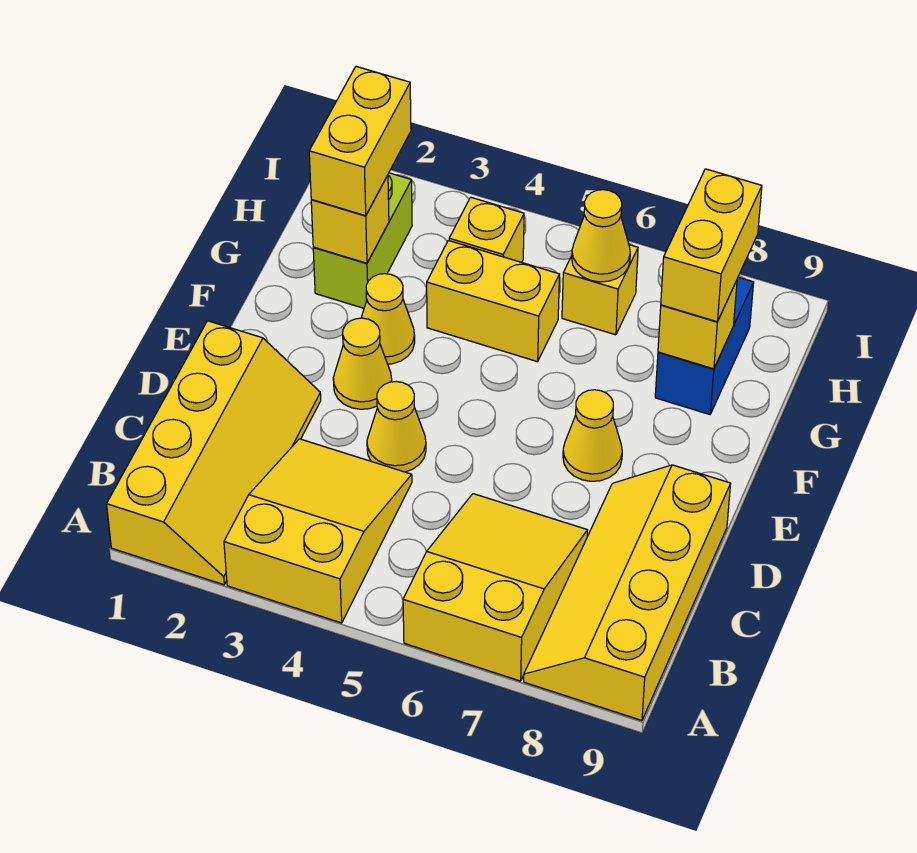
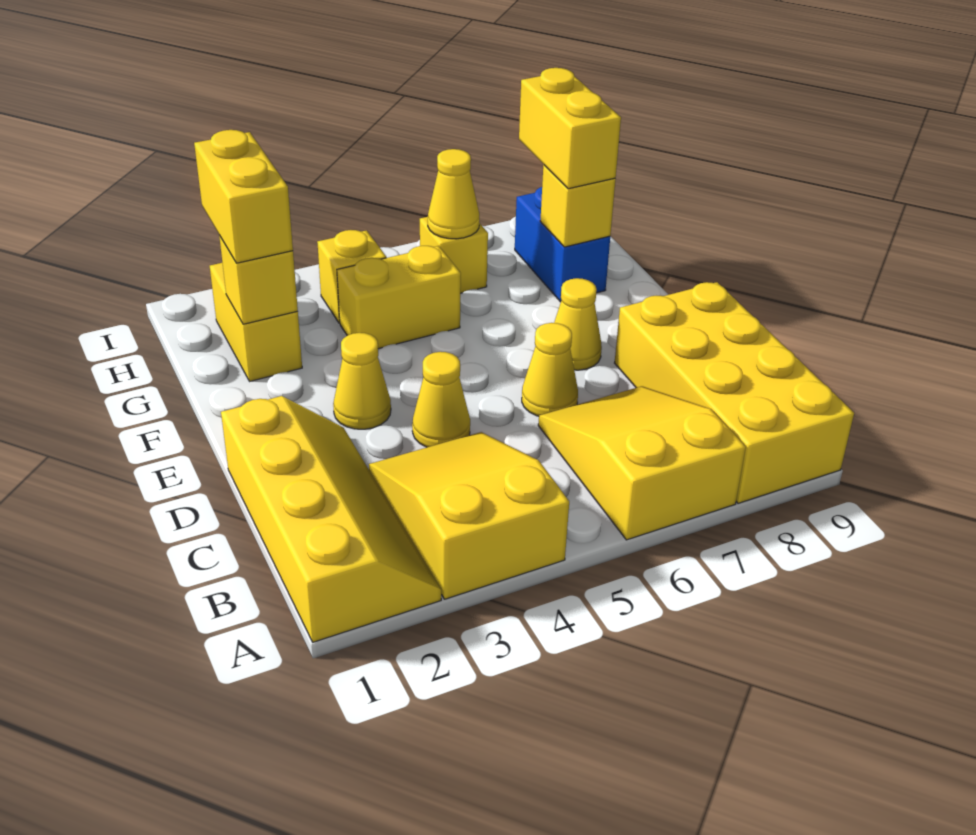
yellow 2x4 slope [524,465,731,720] -> yellow 2x4 brick [615,282,854,503]
yellow 1x1 cone [361,274,415,364] -> yellow 1x1 cone moved to [522,323,578,416]
lime 1x2 brick [313,173,412,308] -> yellow 1x2 brick [210,263,302,381]

